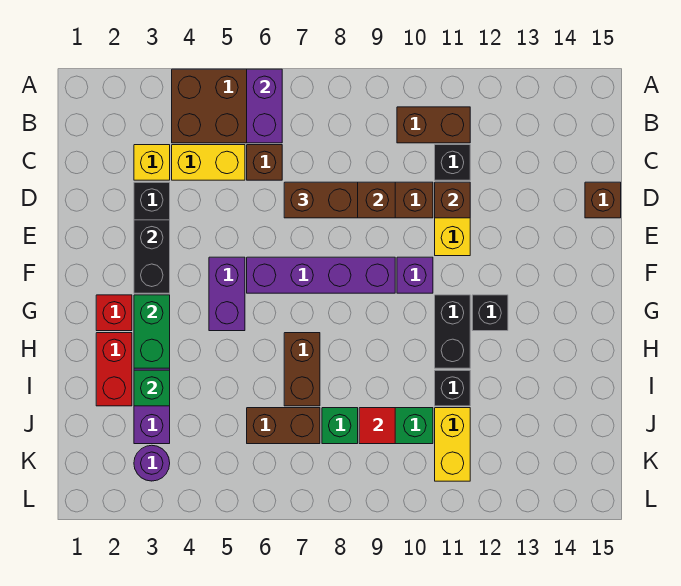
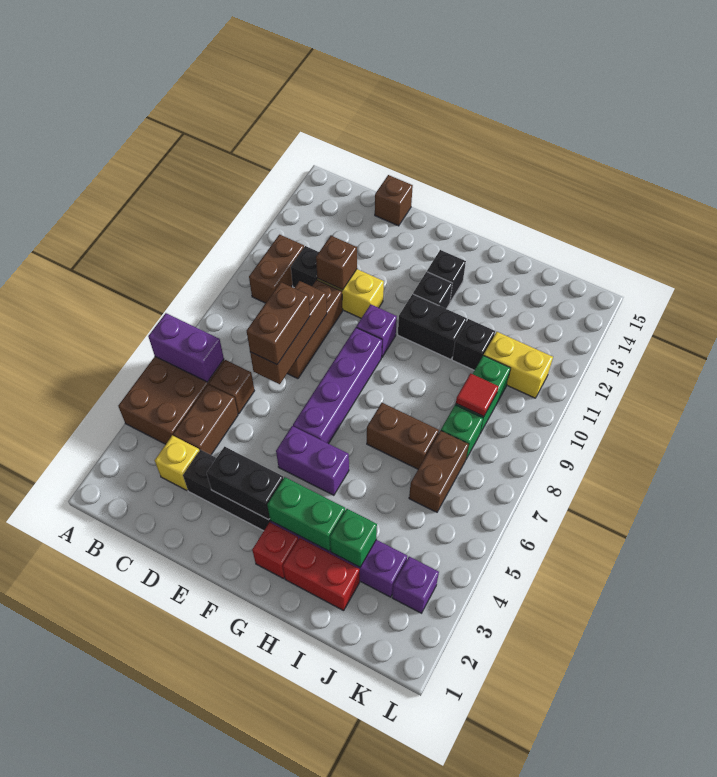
yellow 1x2 brick [172,145,245,180] -> brown 1x2 brick [173,384,238,455]
none -> black 1x1 brick [427,250,466,302]
purple 1x1 round brick [134,445,170,481] -> purple 1x1 brick [392,557,439,613]

